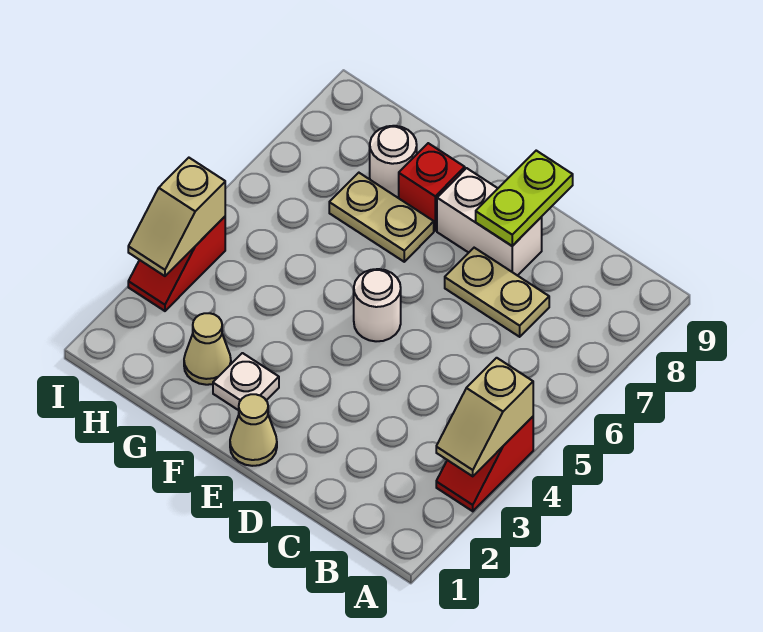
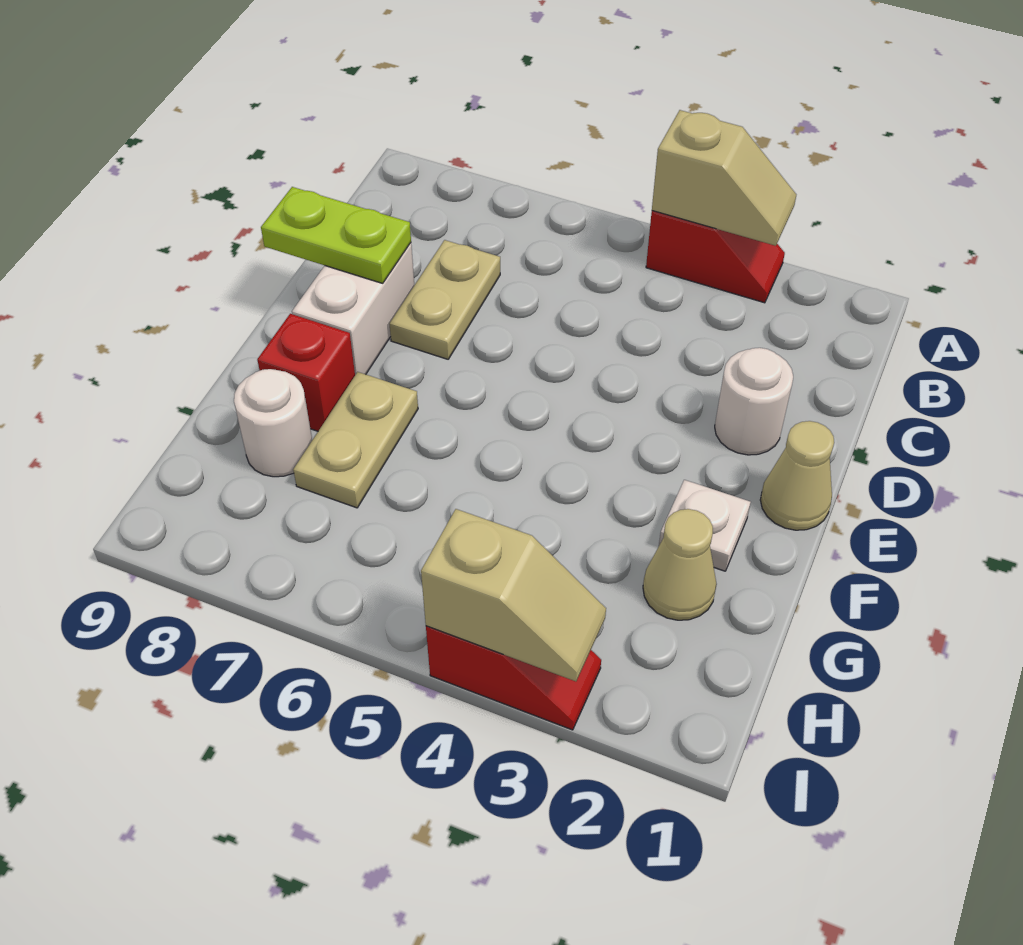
white 1x1 round brick [354,269,401,341] -> white 1x1 round brick moved to [715,348,793,455]

